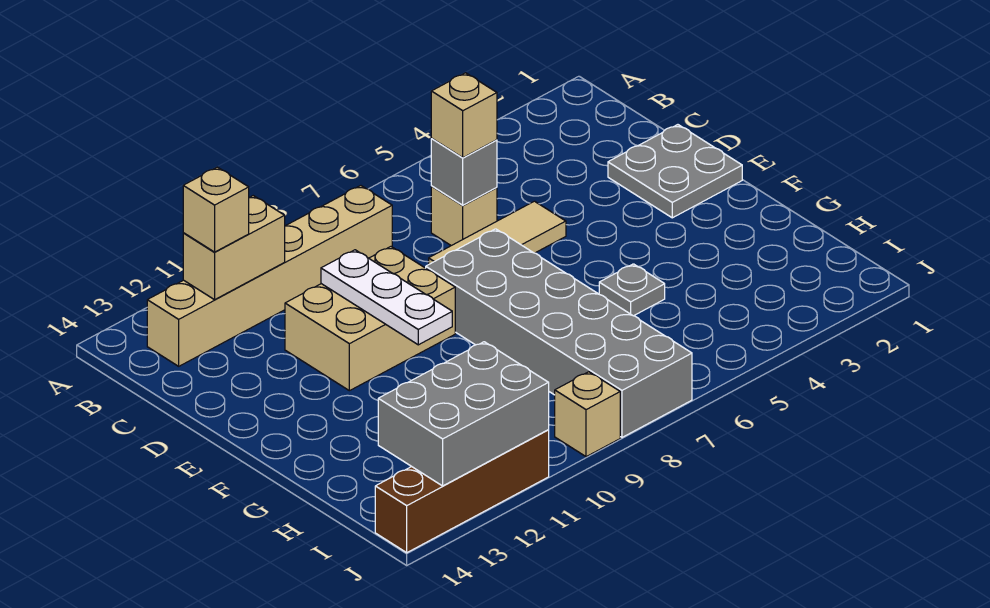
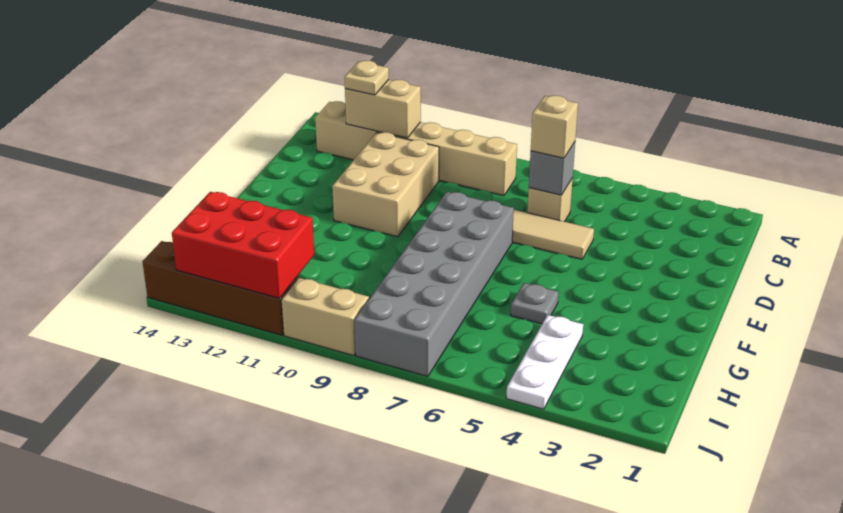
tan 1x1 brick [183,167,249,252] -> tan 1x1 plate [344,60,389,95]
grey 2x2 plate [608,125,742,218] -> none
tan 2x3 brick [285,247,455,391] -> tan 2x3 brick turned to [332,132,439,237]
white 1x3 plate [321,250,452,345] -> white 1x3 plate moved to [506,315,583,409]
grey 2x3 brick [378,342,549,486] -> red 2x3 brick [172,192,314,298]
tan 1x1 brick [555,372,620,457] -> tan 1x2 brick [281,278,369,356]

